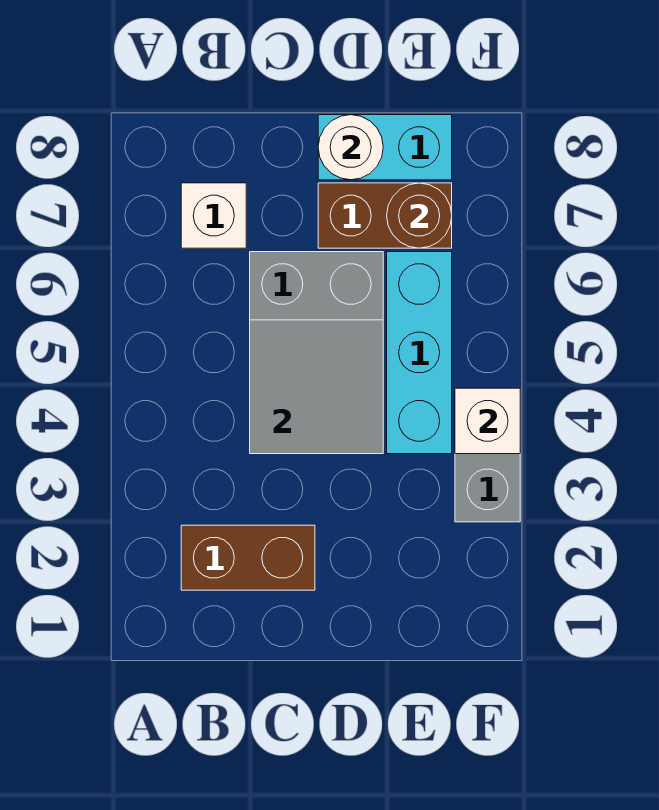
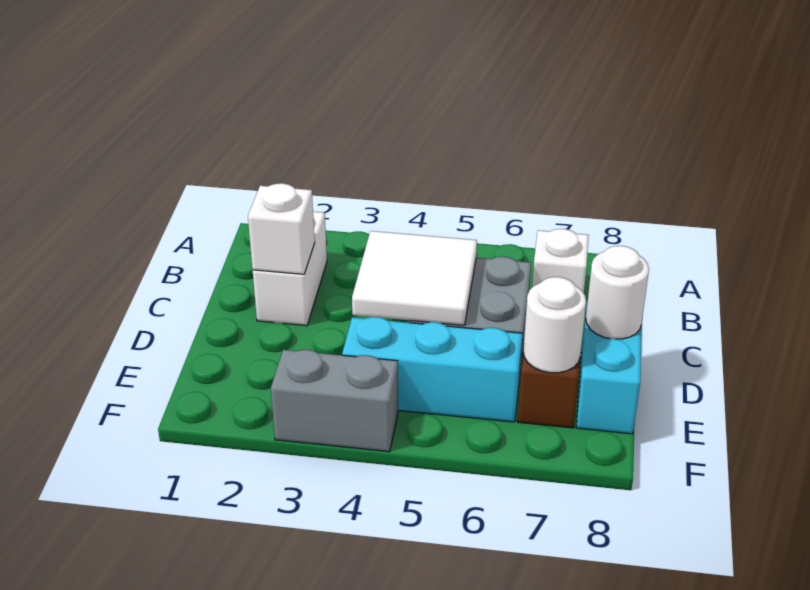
brown 1x2 brick [181,525,315,590] -> white 1x2 brick [253,211,327,326]
grey 2x2 tile [250,320,383,454] -> white 2x2 tile [352,231,477,325]
brown 1x1 round brick [387,183,452,248] -> white 1x1 round brick [523,277,586,373]
white 1x1 brick [455,388,520,454] -> white 1x1 brick moved to [248,183,315,274]

